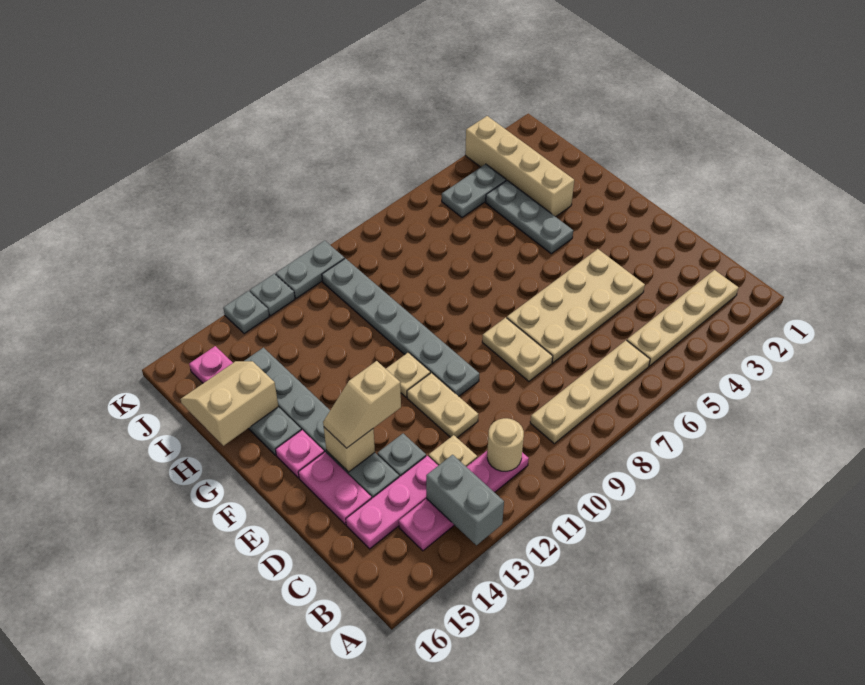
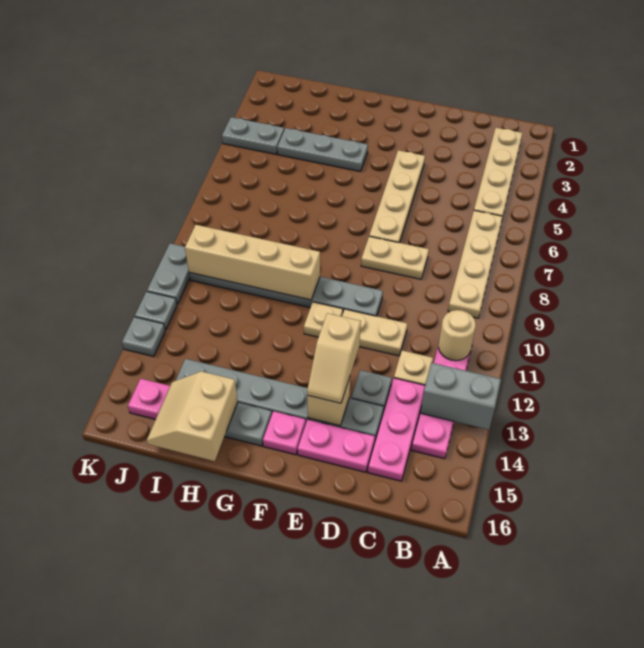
tan 2x4 plate [507,249,645,363] -> tan 1x4 plate [369,150,425,243]
tan 1x4 brick [465,116,574,217] -> tan 1x4 brick moved to [185,225,320,300]
grey 1x2 plate [442,164,506,217] -> grey 1x2 plate turned to [222,117,284,154]

